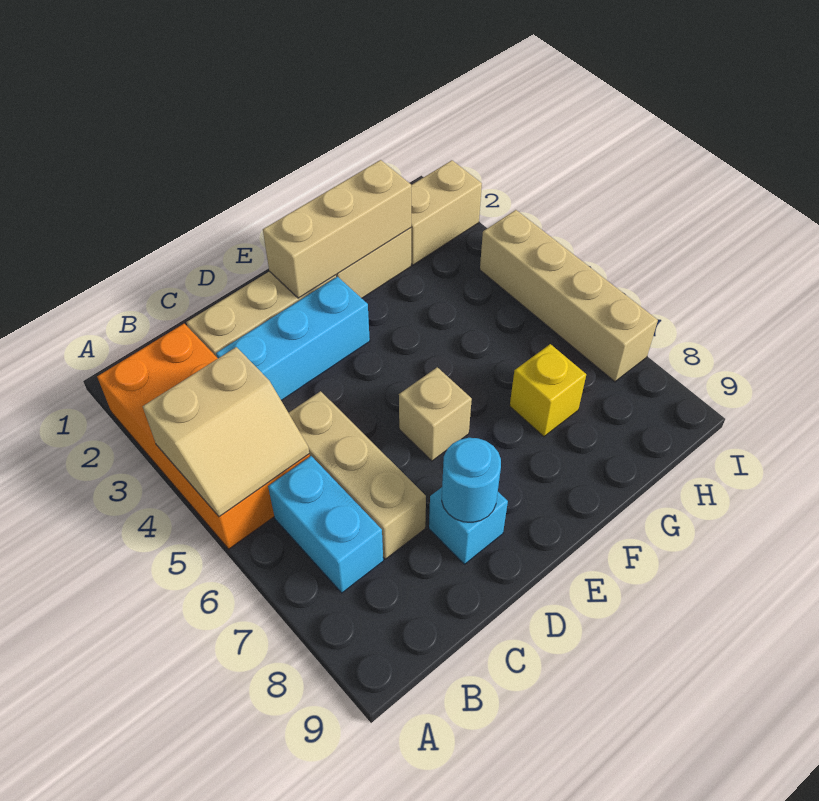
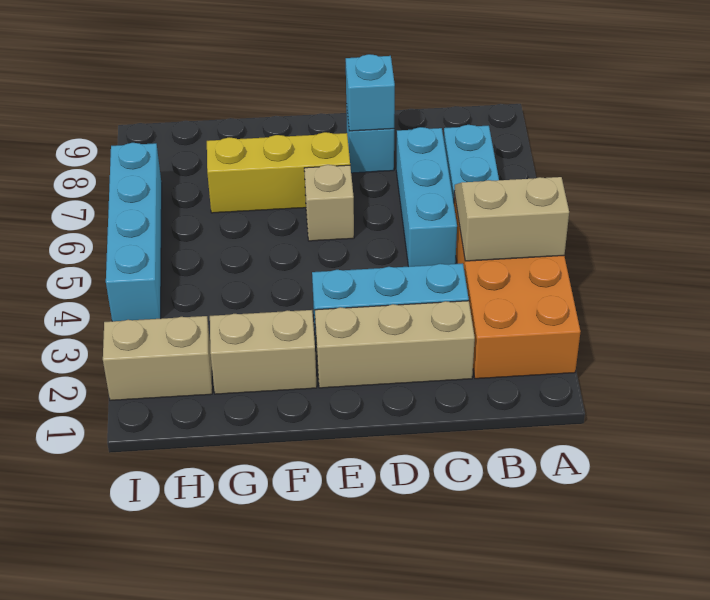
tan 1x3 brick [289,391,426,559] -> cyan 1x3 brick [396,127,457,267]
cyan 1x1 round brick [442,438,501,522] -> cyan 1x1 brick [346,54,395,131]
tan 1x3 brick [263,160,411,298] -> none
yellow 1x1 brick [510,344,586,436] -> yellow 1x3 brick [207,132,350,213]
tan 1x4 brick [480,210,658,382] -> cyan 1x4 brick [106,143,162,321]

